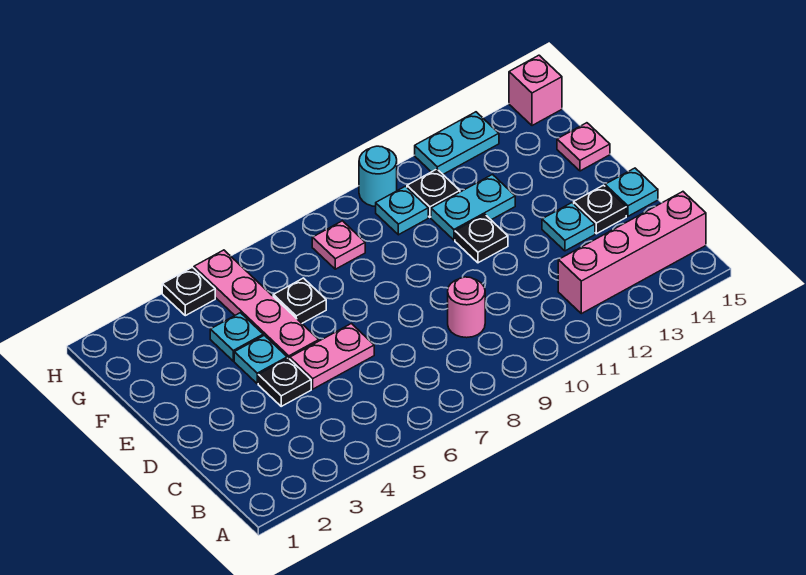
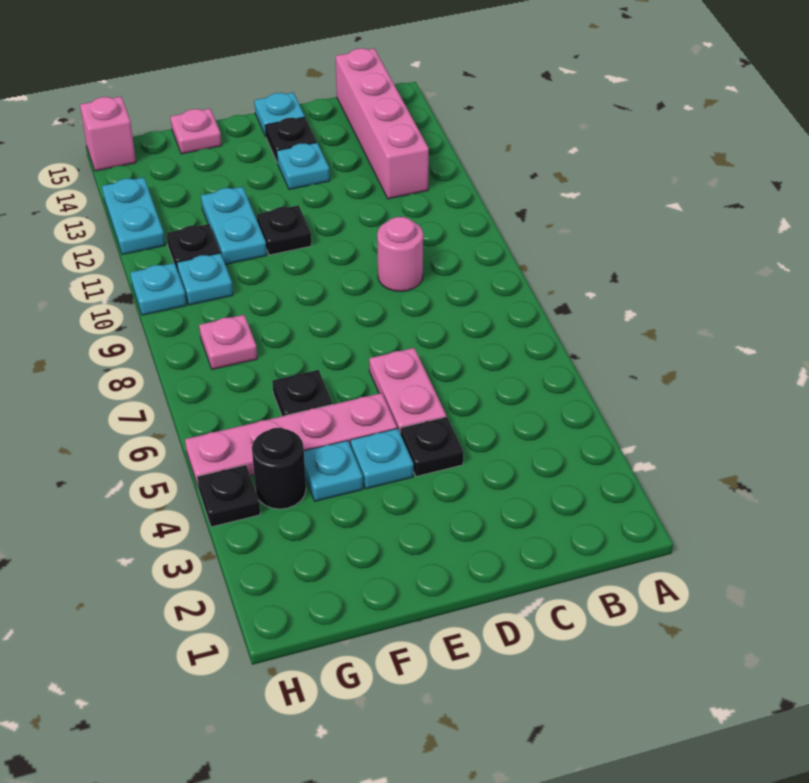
none -> black 1x1 round brick [252,428,306,509]
cyan 1x1 round brick [359,146,397,206] -> cyan 1x1 plate [130,263,186,315]

